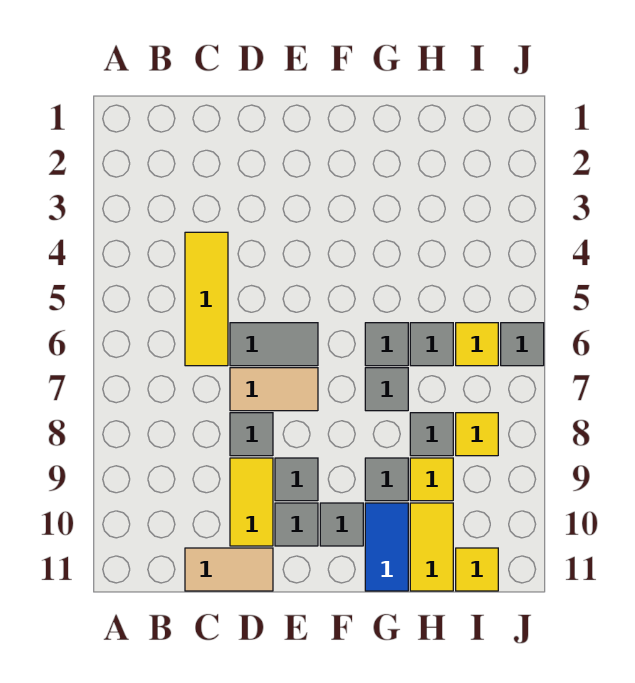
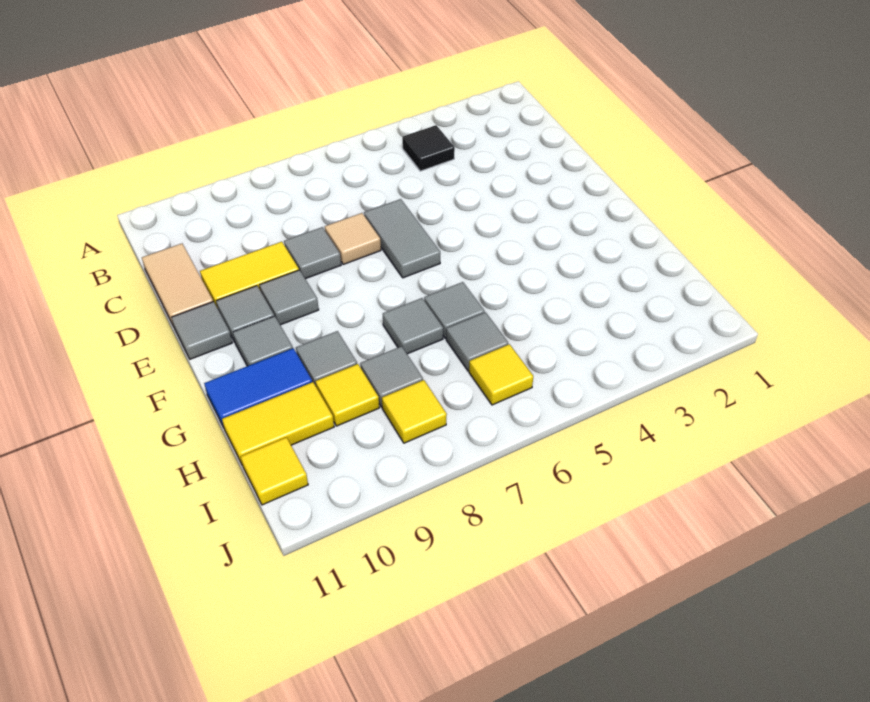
none -> black 1x1 tile [402,125,455,171]
yellow 1x3 tile [185,232,228,366] -> none
tan 1x2 tile [230,368,318,411] -> tan 1x1 tile [325,213,381,265]
grey 1x1 tile [501,323,544,366] -> grey 1x1 tile moved to [171,302,232,359]

